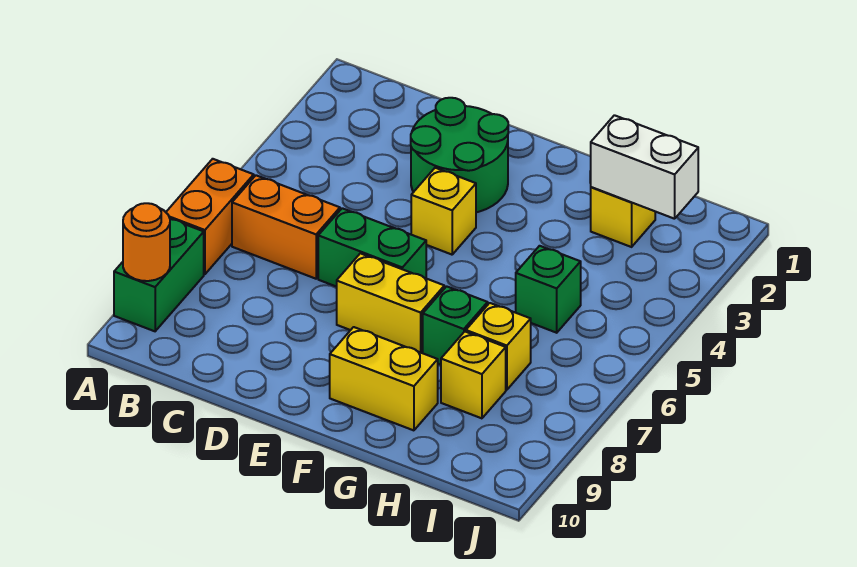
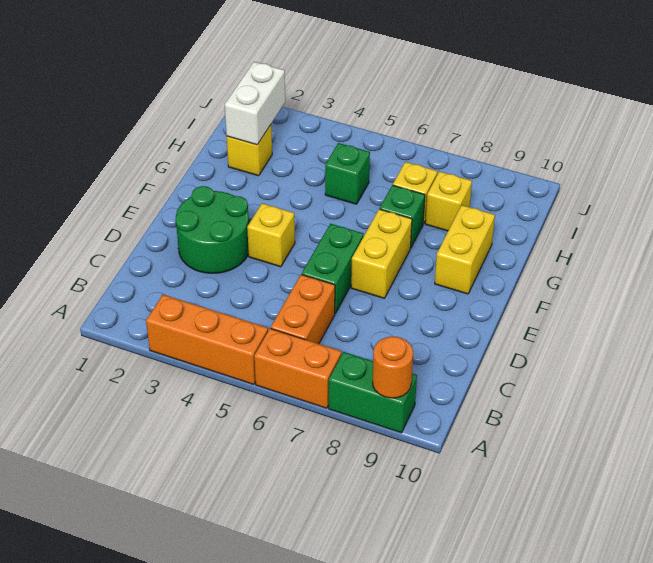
none -> orange 1x3 brick [146,295,268,385]

